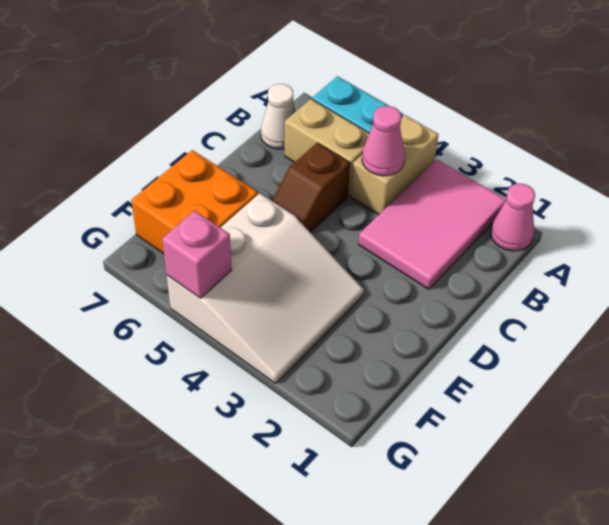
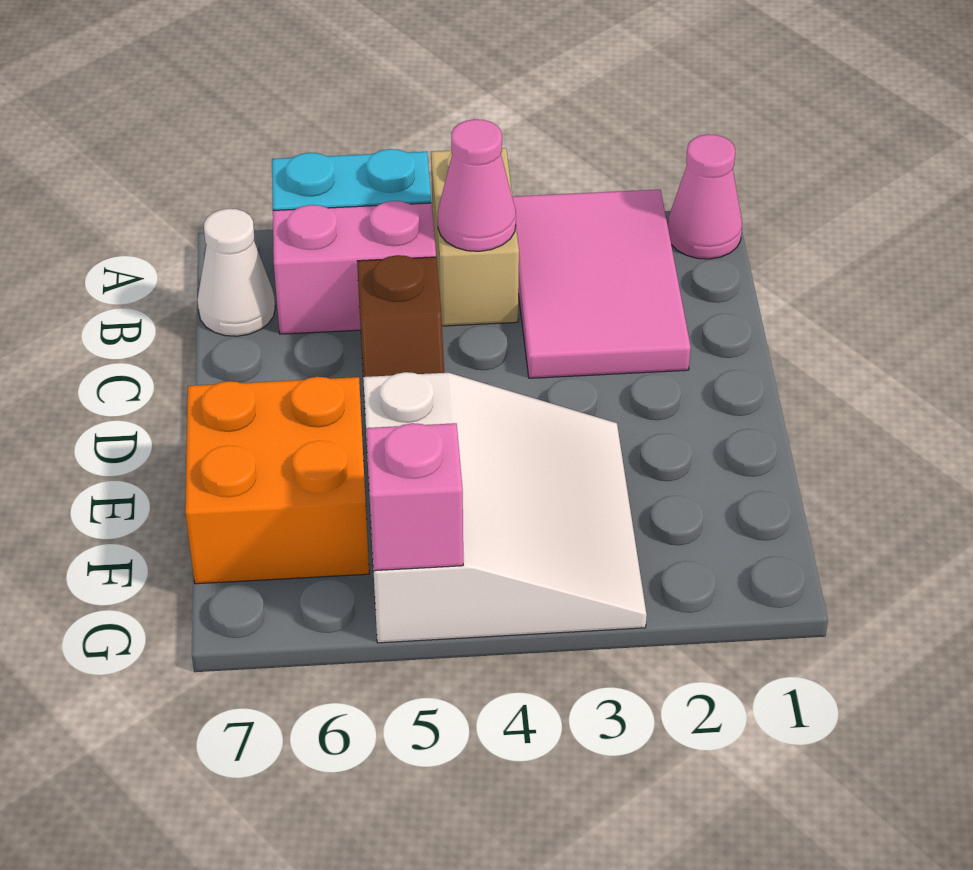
tan 1x2 brick [285,99,369,196] -> pink 1x2 brick [273,201,436,334]

